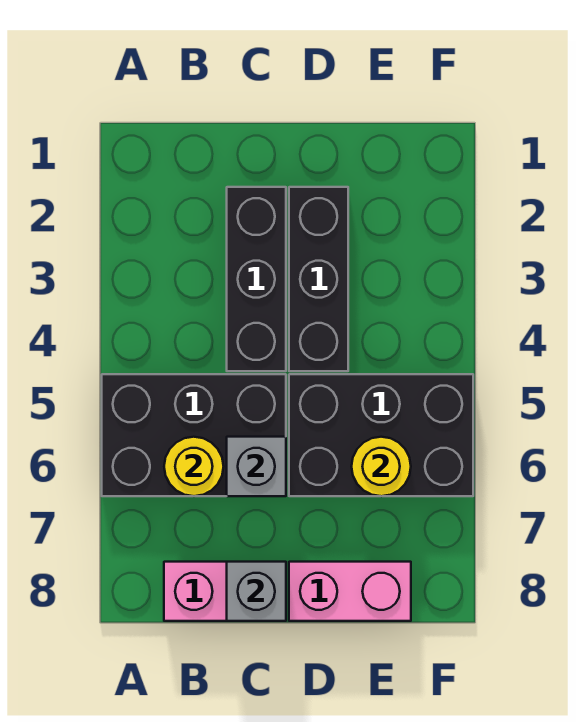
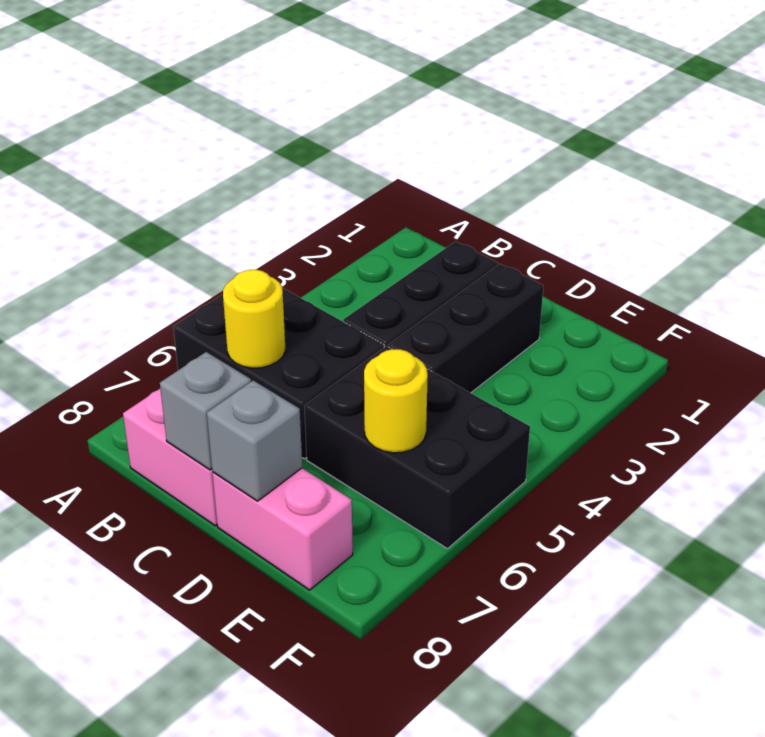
grey 1x1 brick [227,437,286,496] -> grey 1x1 brick moved to [207,380,302,501]

